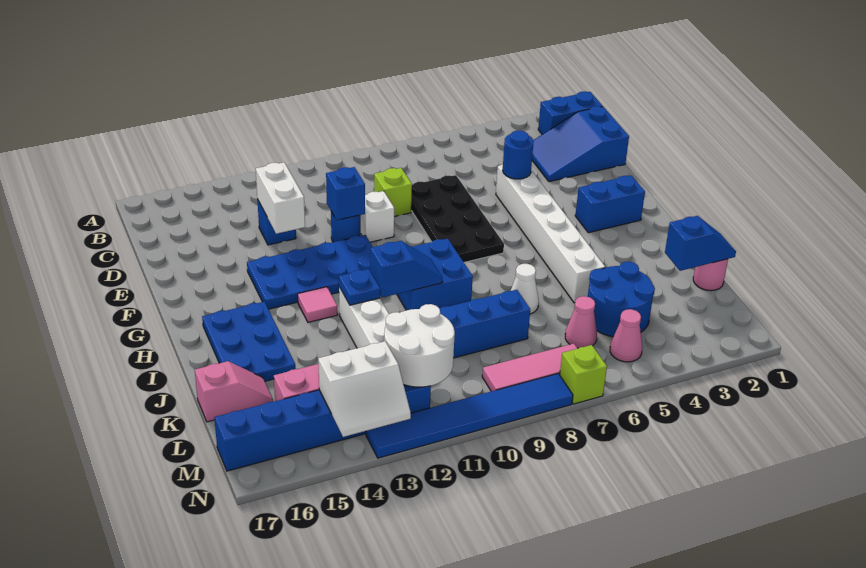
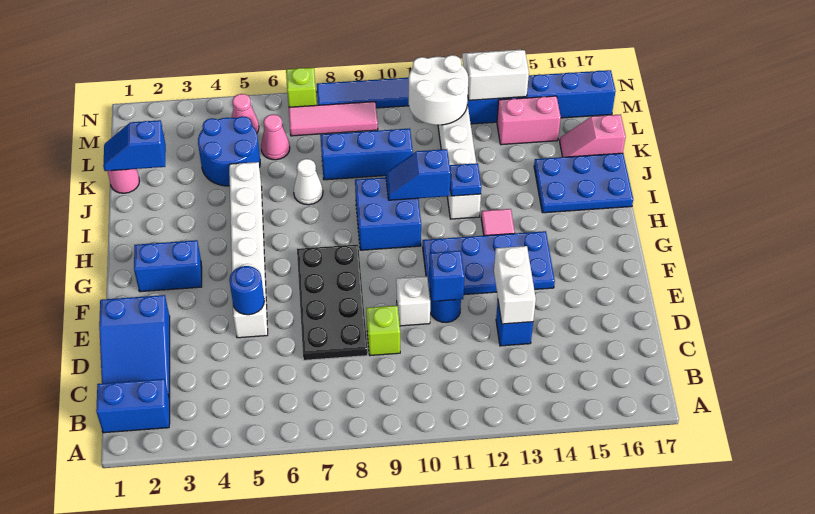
blue 2x3 slope [532,106,629,182] -> blue 2x3 slope turned to [99,295,170,398]
blue 2x3 plate [202,302,295,381] -> blue 2x3 plate turned to [534,153,633,213]

